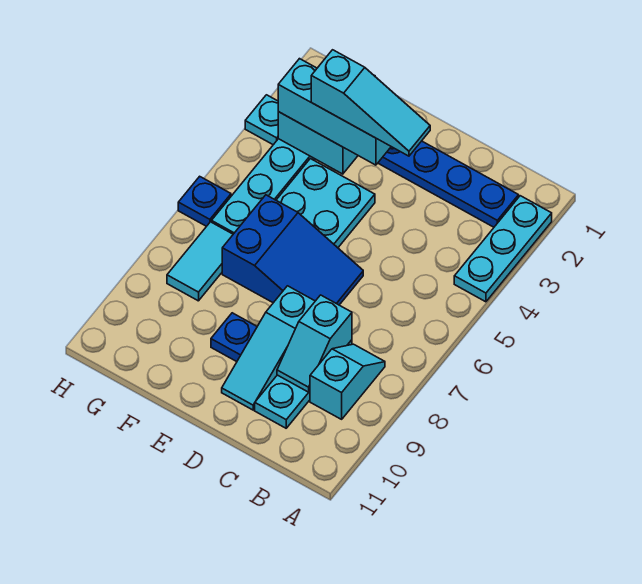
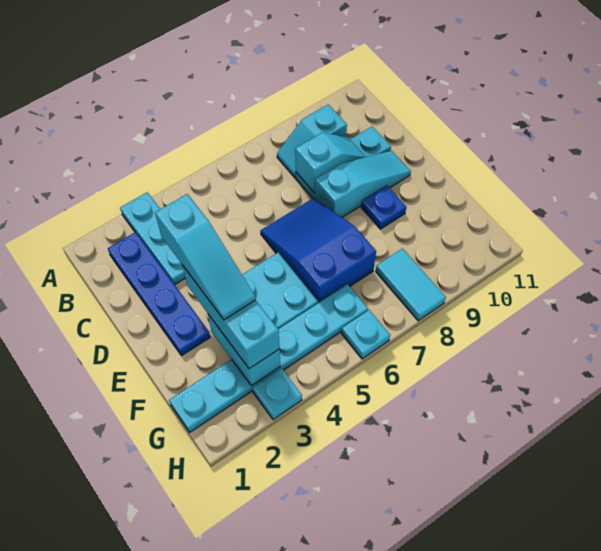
cyan 1x3 plate [454,196,552,302] -> cyan 1x3 plate turned to [120,192,185,285]
cyan 1x3 slope [311,50,430,156] -> cyan 1x3 slope turned to [155,194,256,320]
cyan 1x2 tile [167,222,233,301] -> cyan 1x2 tile turned to [376,249,446,321]
blue 1x1 plate [178,176,231,226] -> cyan 1x1 plate [341,310,390,359]

